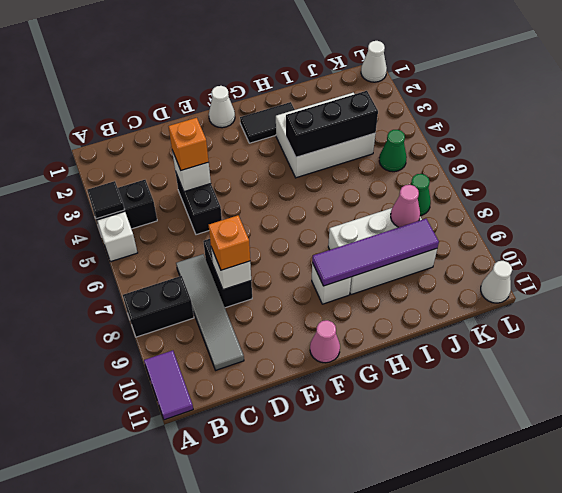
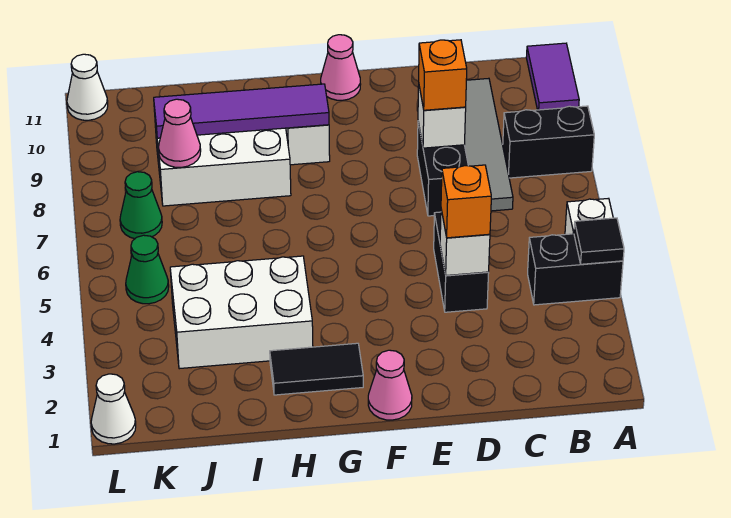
white 1x1 cone [209,86,235,128] -> pink 1x1 cone [368,350,412,420]
black 1x3 brick [286,91,378,157] -> none

